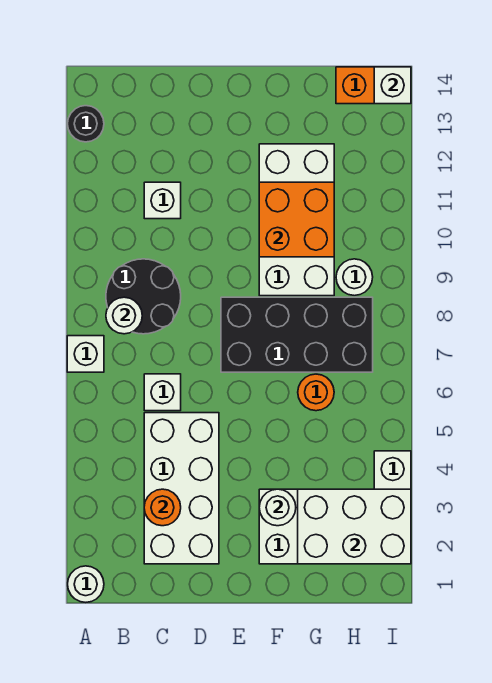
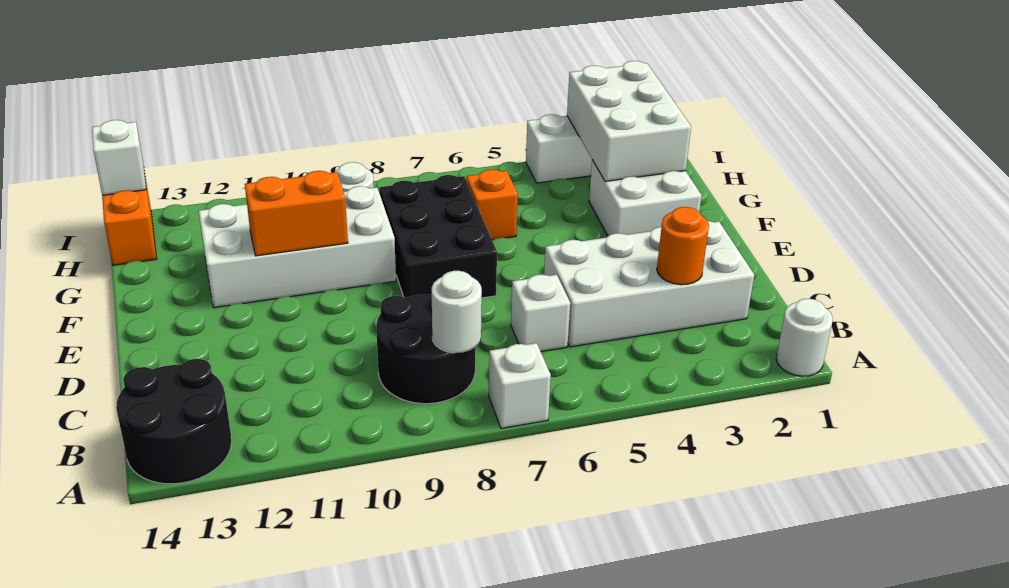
black 1x1 round brick [68,106,104,142] -> black 2x2 round brick [116,359,232,484]
white 1x1 brick [144,182,181,219] -> none
black 2x4 brick [221,297,373,372] -> black 2x3 brick [380,175,497,298]
white 1x1 round brick [259,489,296,526] -> none
orange 2x2 brick [259,182,334,257] -> orange 1x2 brick [245,171,348,256]
orange 1x1 round brick [298,374,334,411] -> orange 1x1 brick [466,169,518,240]

